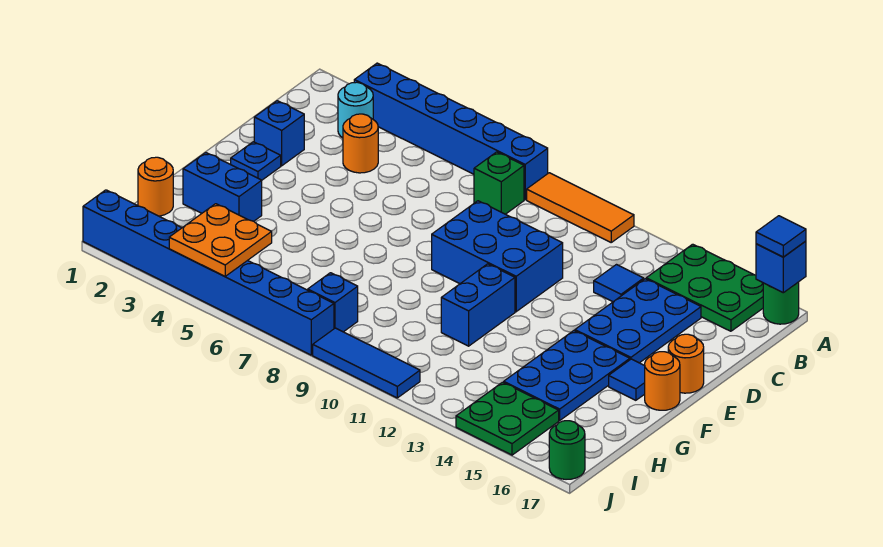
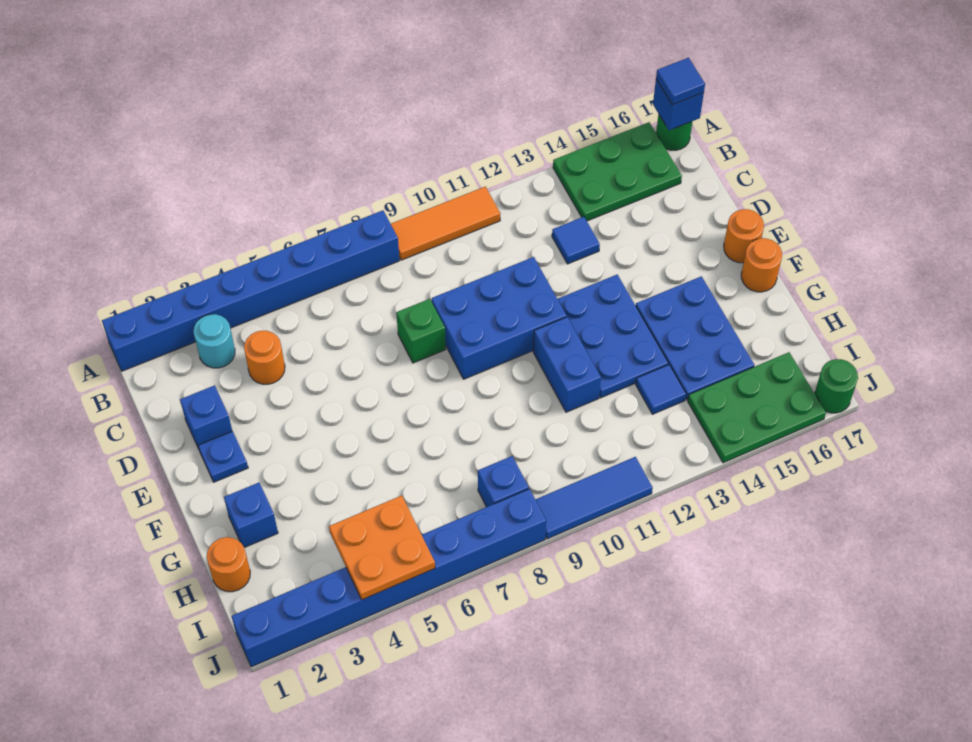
blue 1x6 brick [354,63,548,200] -> blue 1x8 brick [102,210,399,371]
green 1x1 brick [474,152,524,214] -> green 1x1 brick moved to [396,299,446,363]
blue 2x3 plate [575,279,701,363] -> blue 2x3 plate moved to [558,275,668,398]
blue 1x1 tile [609,359,645,400] -> blue 1x1 tile moved to [636,365,686,414]
blue 1x2 brick [183,153,262,221] -> blue 1x1 brick [224,483,278,548]
green 2x2 plate [456,382,559,455] -> green 2x3 plate [688,352,826,463]

